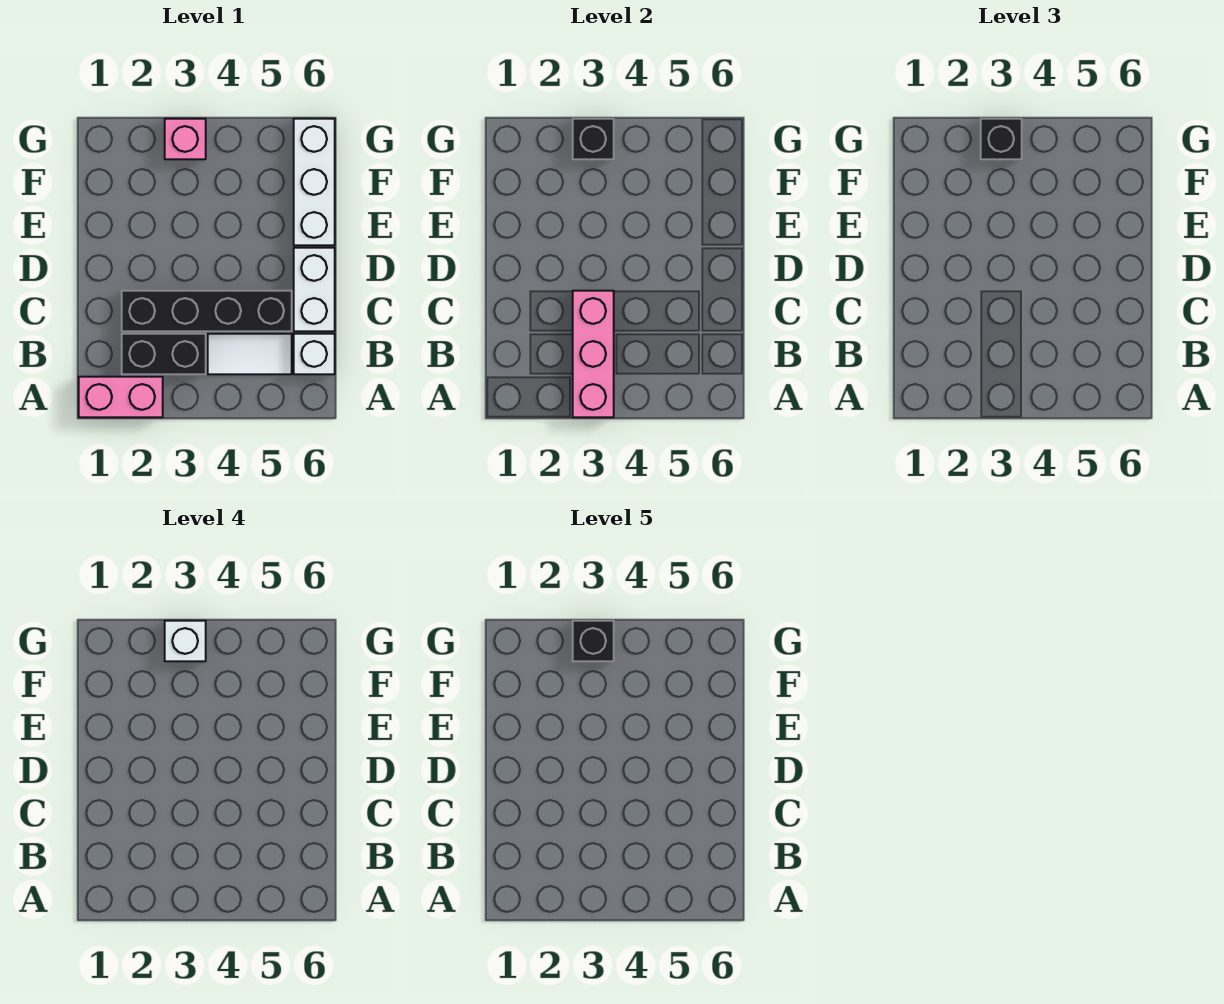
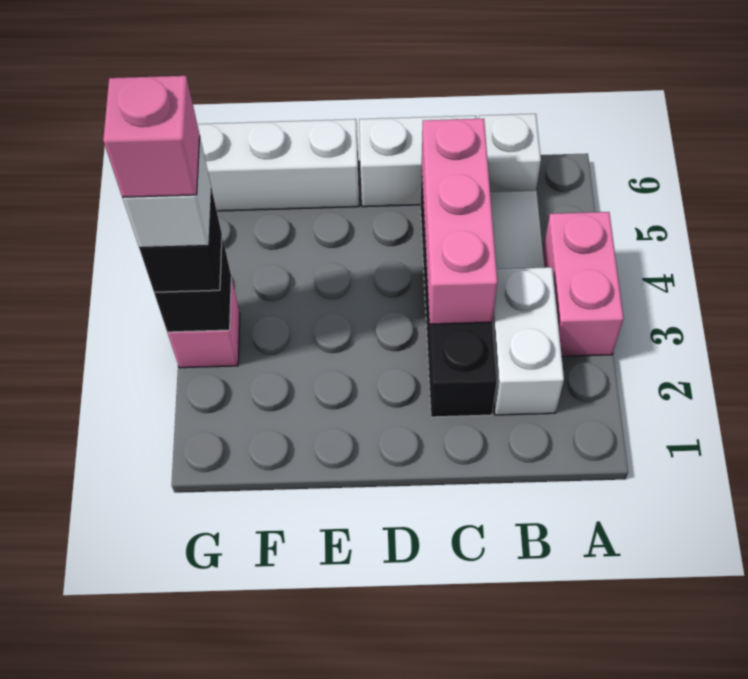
pink 1x2 brick [79,377,163,417] -> pink 1x2 brick moved to [543,212,624,356]
pink 1x3 brick [573,291,614,417] -> pink 1x3 brick turned to [422,119,497,324]
black 1x2 brick [122,334,206,374] -> white 1x2 brick [492,267,564,415]
black 1x1 brick [573,621,614,661] -> pink 1x1 brick [103,76,200,198]

